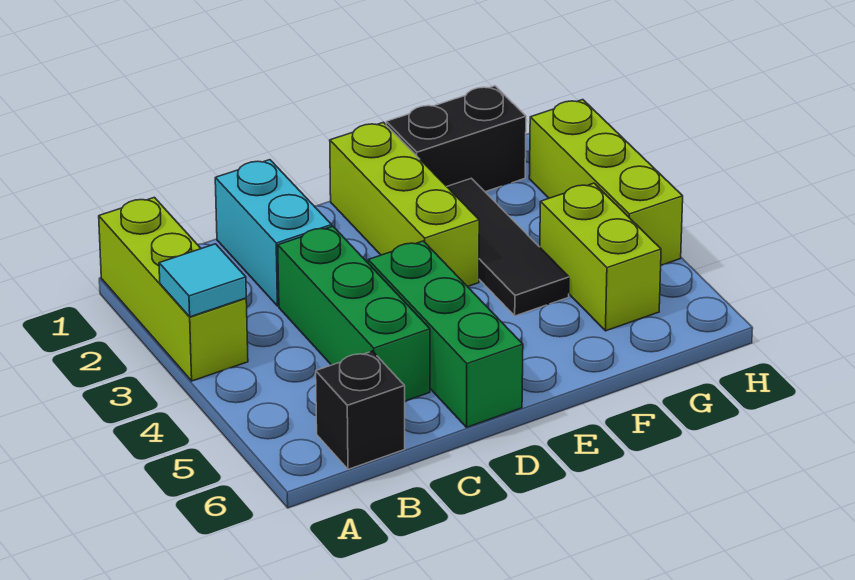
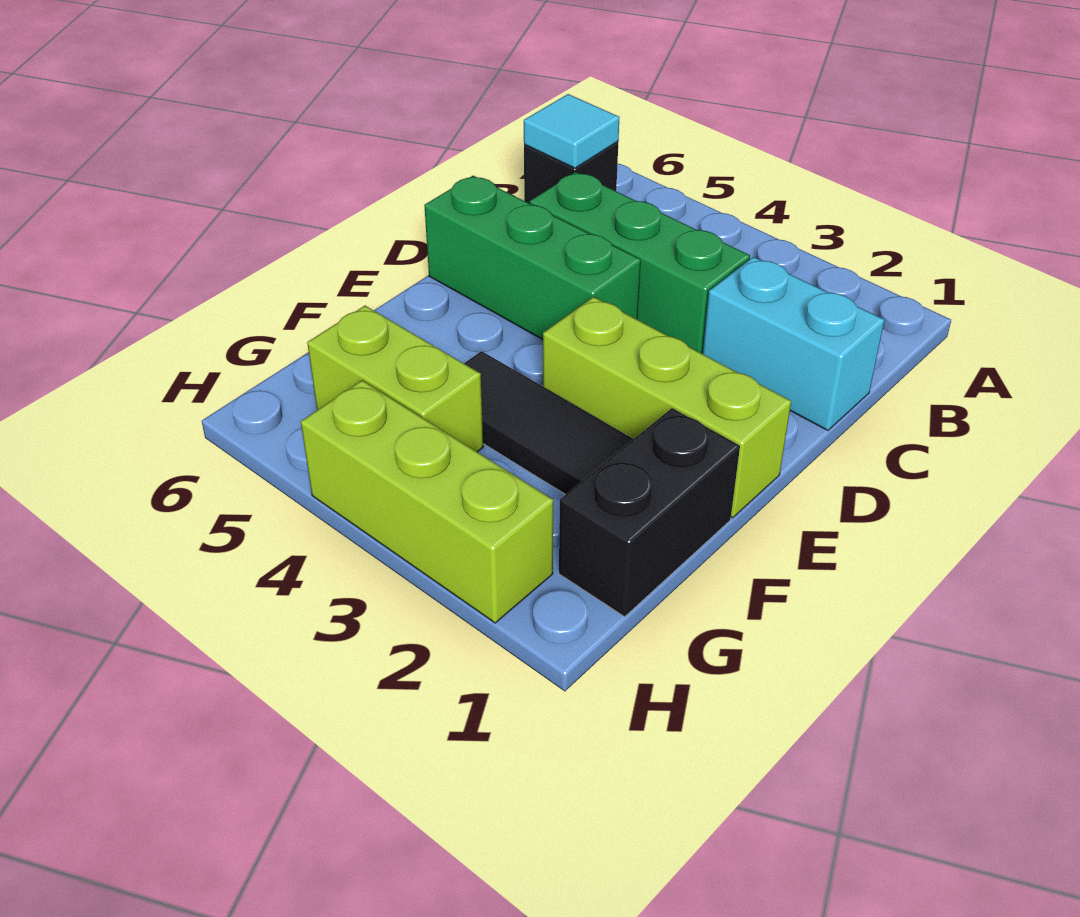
lime 1x3 brick [99,197,248,381] -> none
cyan 1x1 tile [159,244,246,317] -> cyan 1x1 tile moved to [524,94,619,168]

